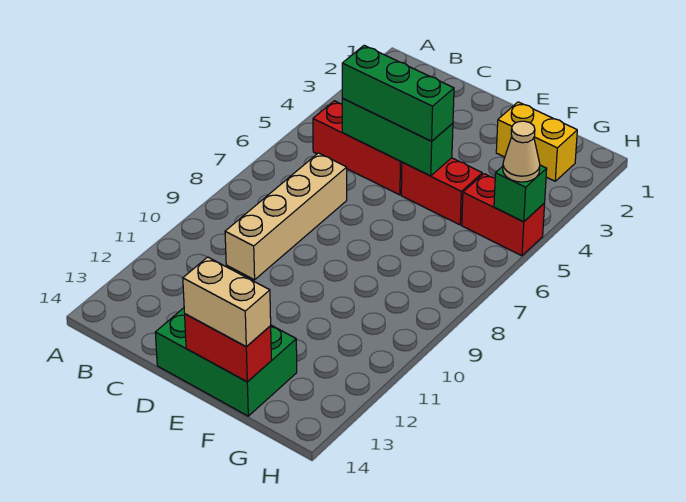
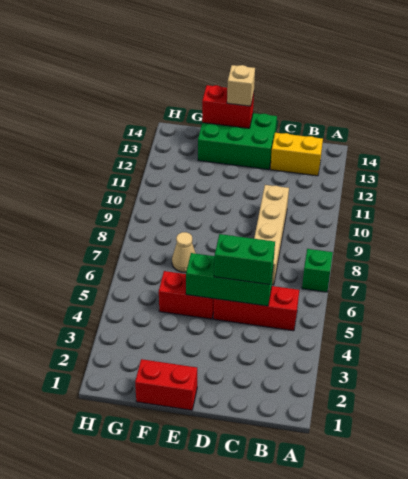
green 1x3 brick [342,45,454,141] -> green 1x2 brick [214,234,275,284]
tan 1x2 brick [183,257,271,347] -> tan 1x1 brick [227,65,255,106]
yellow 1x2 brick [496,102,577,181] -> yellow 1x2 brick moved to [270,133,323,176]
red 1x2 brick [462,174,545,256] -> red 1x2 brick moved to [135,359,197,410]
green 1x1 brick [494,165,547,222] -> green 1x1 brick moved to [302,249,333,292]
tan 1x1 cone [503,121,540,182] -> tan 1x1 cone moved to [172,232,196,272]

